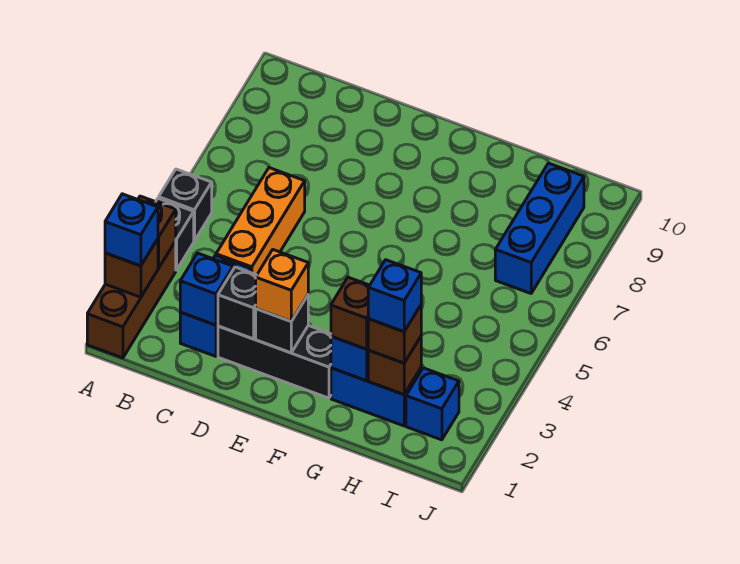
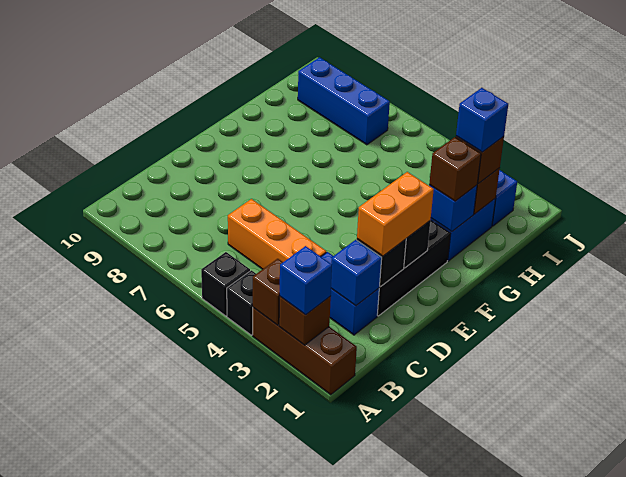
orange 1x1 brick [256,250,308,321] -> orange 1x2 brick [357,172,434,256]

